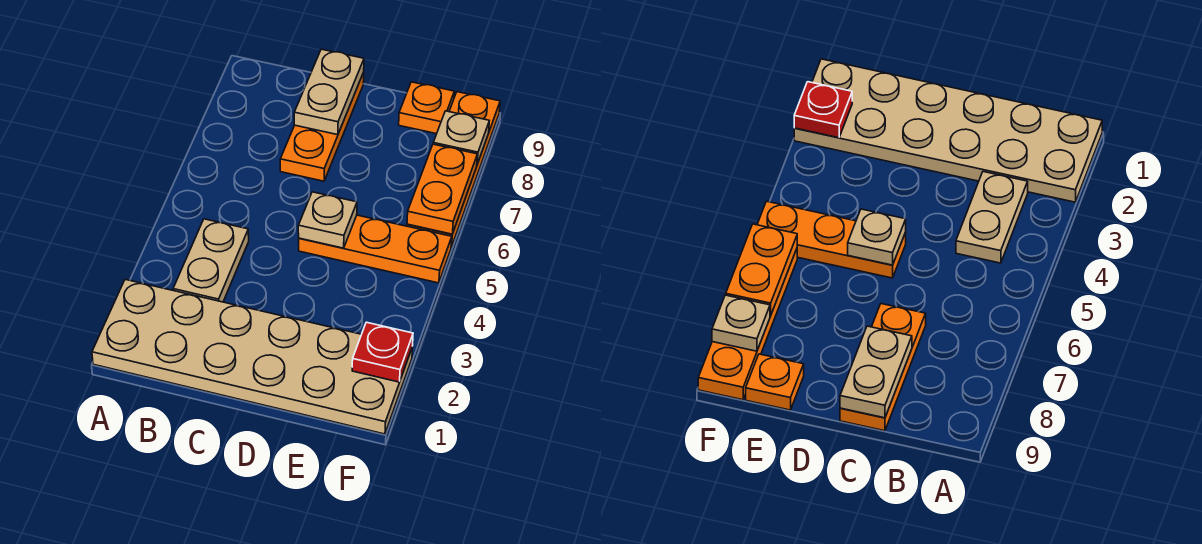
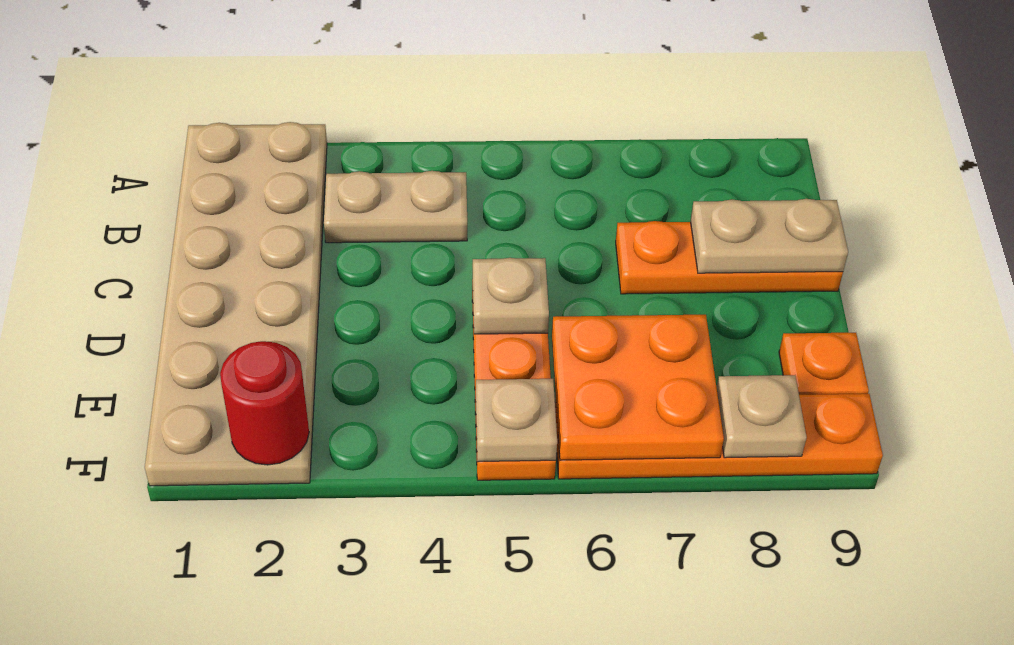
red 1x1 plate [352,322,413,382] -> red 1x1 round brick [220,341,309,465]
none -> tan 1x1 plate [476,379,557,462]
orange 1x2 plate [407,144,477,234] -> orange 2x2 plate [552,315,724,460]

